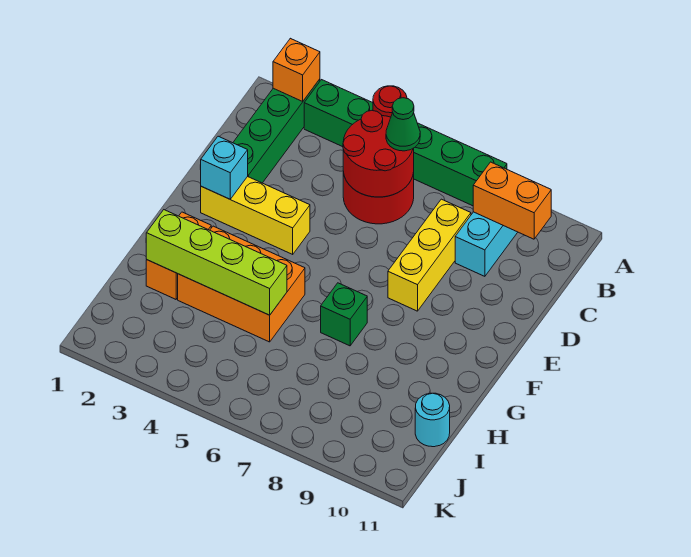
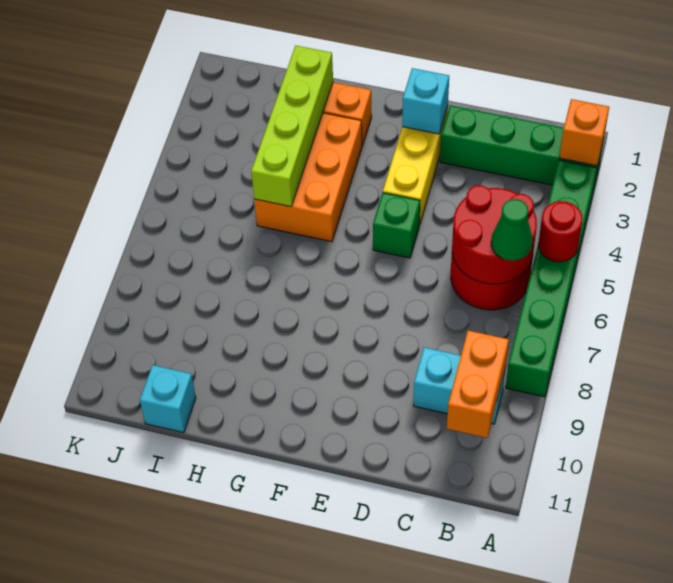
yellow 1x3 brick [388,199,471,311] -> none
green 1x1 brick [321,283,367,346] -> green 1x1 brick moved to [373,193,420,258]
cyan 1x1 round brick [415,393,450,447] -> cyan 1x1 brick [140,365,196,433]

